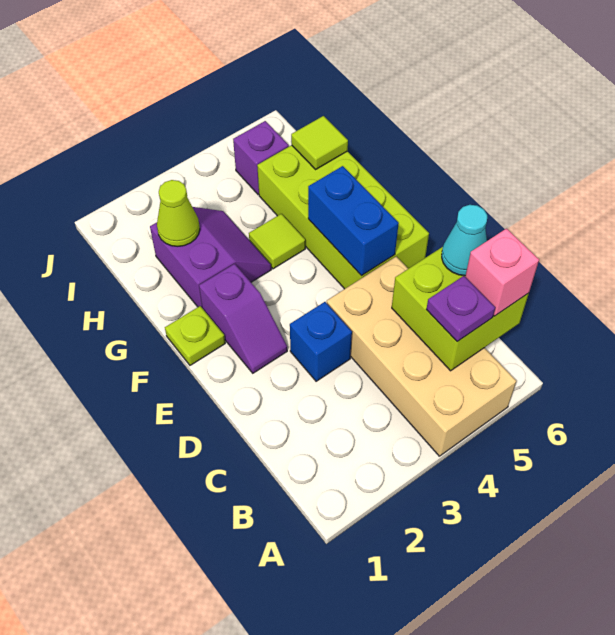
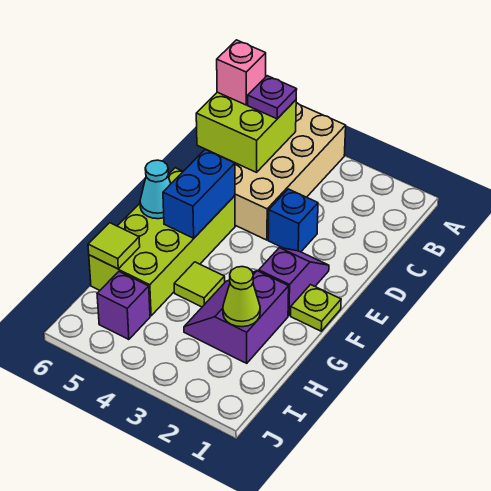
cyan 1x1 cone [442,205,487,276] -> cyan 1x1 cone moved to [140,160,171,219]

